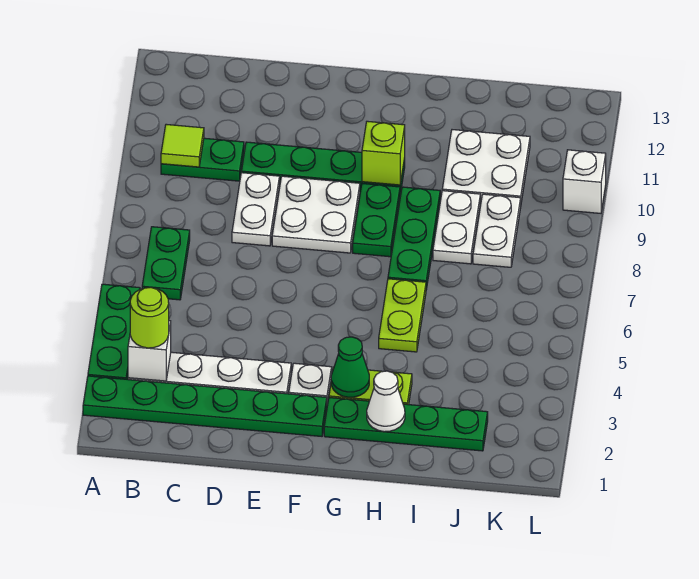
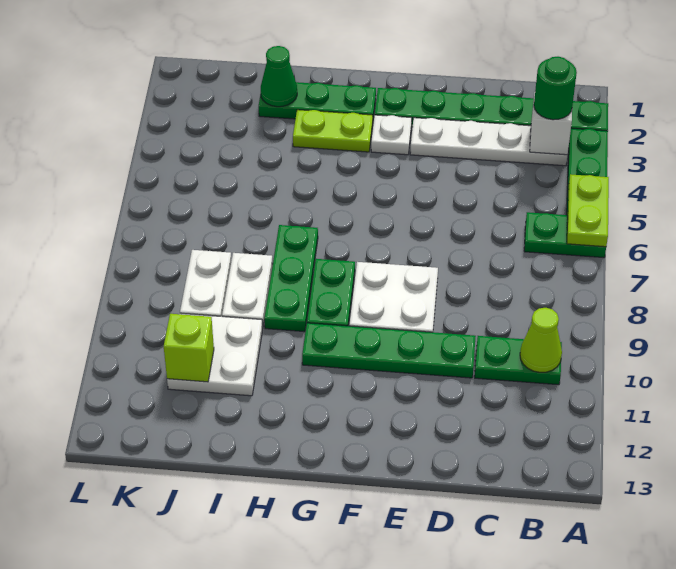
lime 1x1 round brick [130,287,169,348] -> green 1x1 round brick [534,57,577,120]
green 1x2 plate [142,227,190,300] -> green 1x2 plate turned to [524,212,606,258]
lime 1x1 tile [161,124,204,167] -> lime 1x1 cone [520,308,562,372]
white 1x2 plate [232,173,280,246] -> none
green 1x4 plate [324,398,488,451] -> green 1x3 plate [259,82,376,119]
green 1x1 cone [331,337,369,397] -> green 1x1 cone moved to [261,46,297,107]
lime 1x1 brick [362,121,405,185] -> lime 1x1 brick moved to [164,314,214,382]
white 1x1 cone [367,371,405,432] -> none
lime 1x2 plate [379,279,426,352] -> lime 1x2 plate moved to [567,174,609,247]
white 1x1 brick [563,150,606,213] -> none

